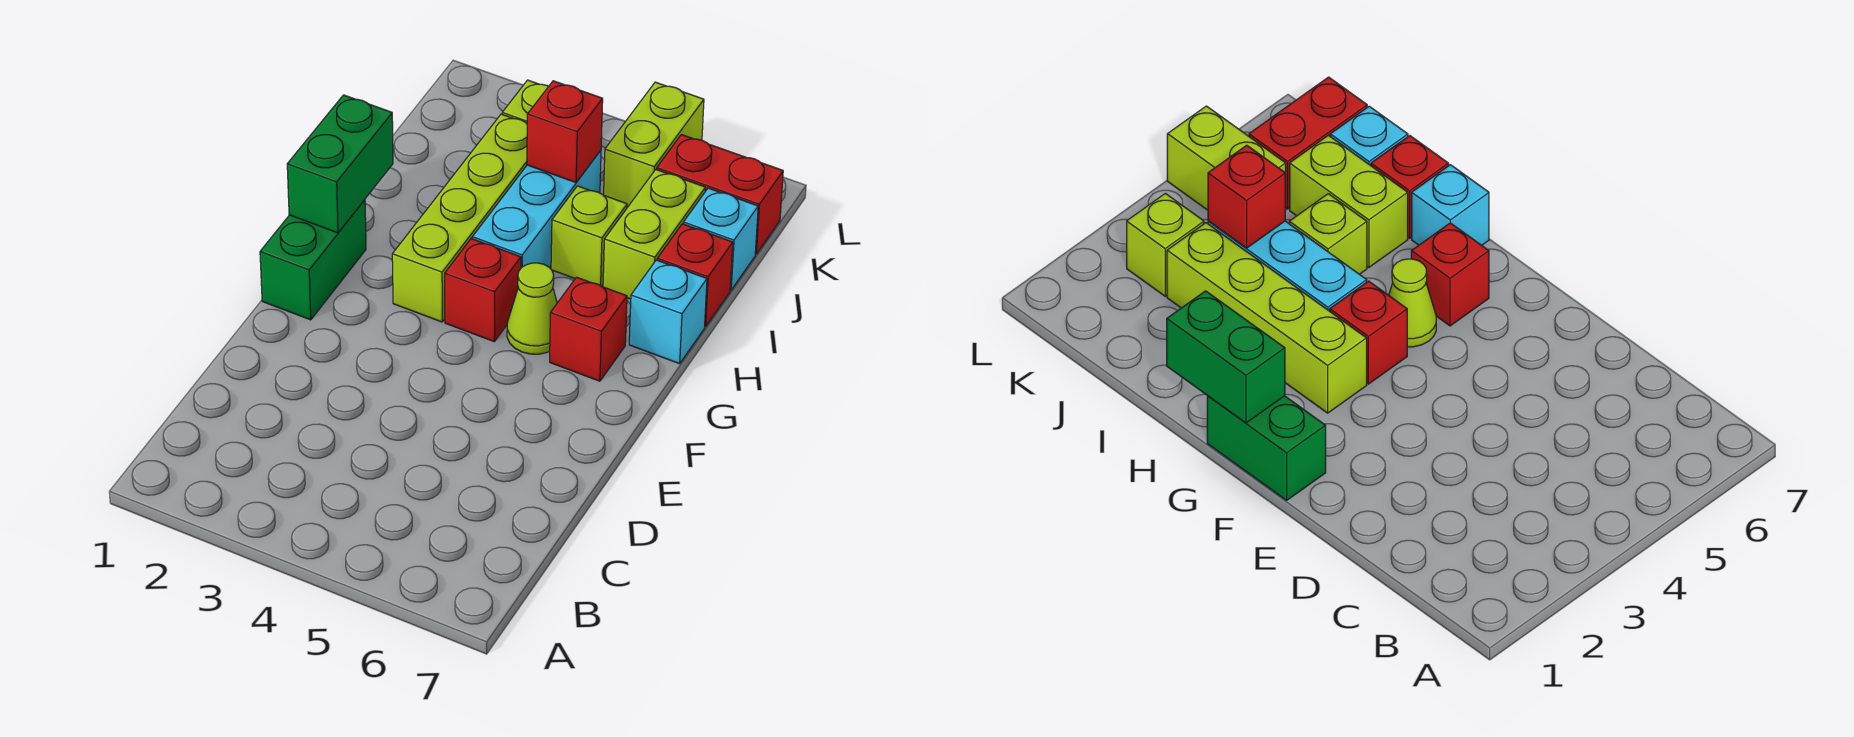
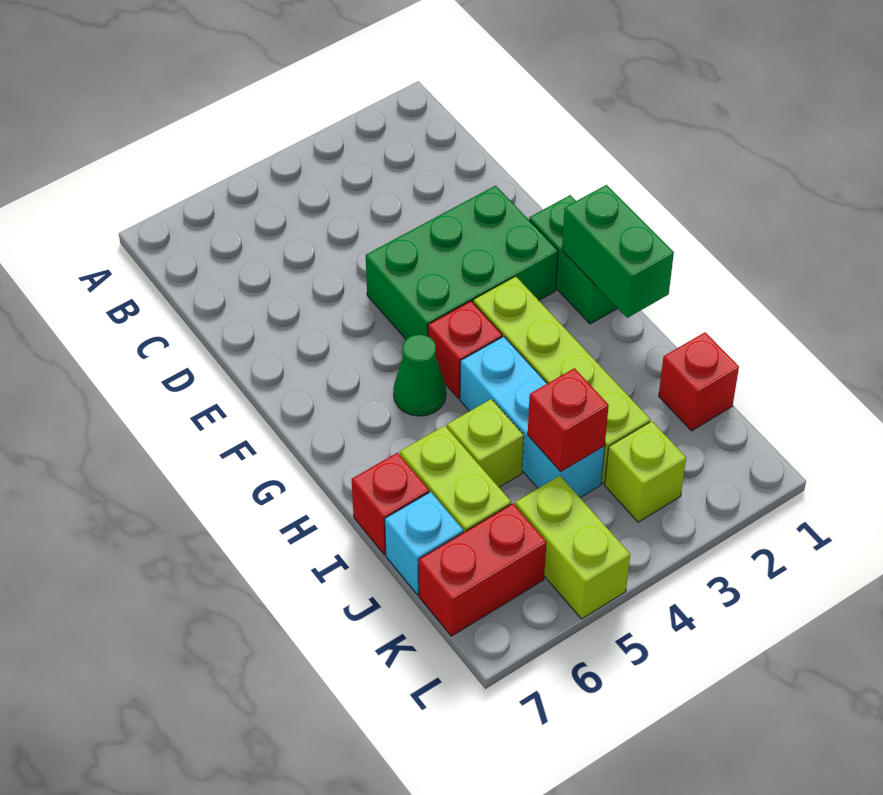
none -> green 2x3 brick [366,186,558,339]
lime 1x1 cone [507,263,557,354] -> green 1x1 cone [393,334,446,416]
red 1x1 brick [550,277,627,381] -> red 1x1 brick moved to [659,332,739,431]
cyan 1x1 brick [629,260,707,364] -> none

